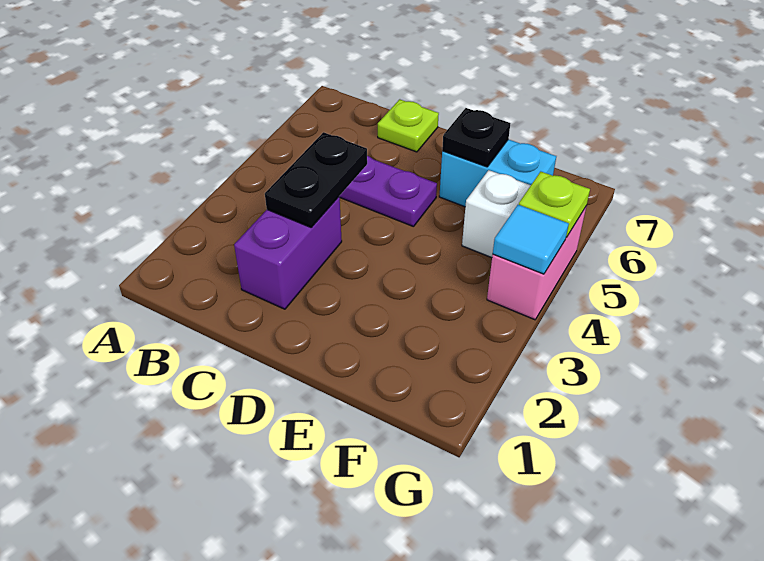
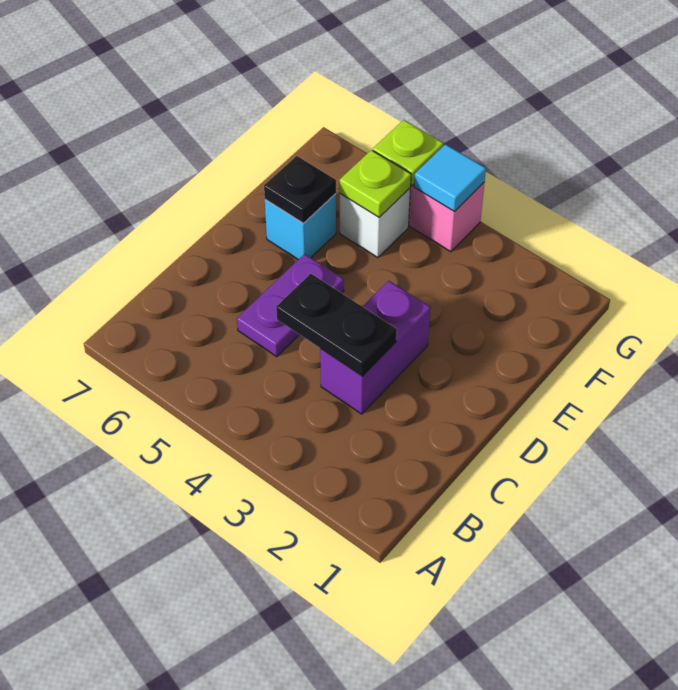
purple 1x2 brick [234,197,342,309] -> purple 1x2 brick turned to [320,281,431,414]
lime 1x1 plate [378,99,439,152] -> lime 1x1 plate moved to [340,150,411,217]
cyan 1x2 brick [439,139,556,207] -> cyan 1x1 brick [265,194,336,260]

